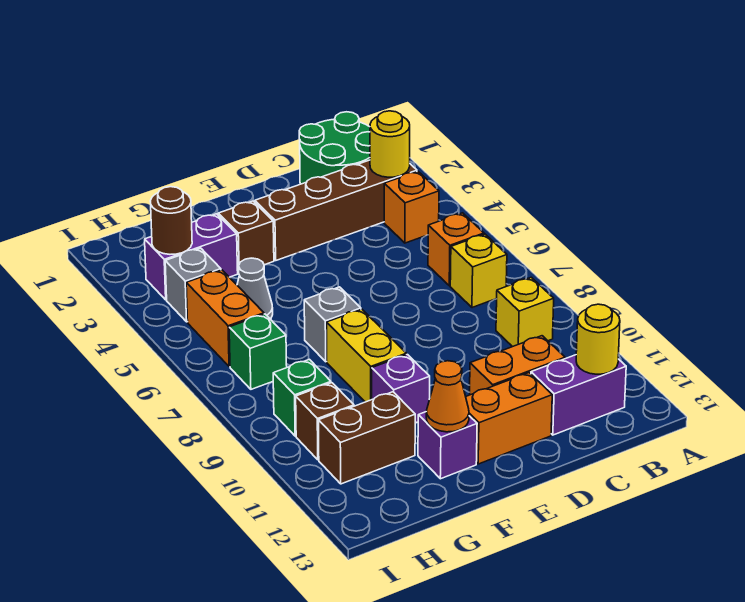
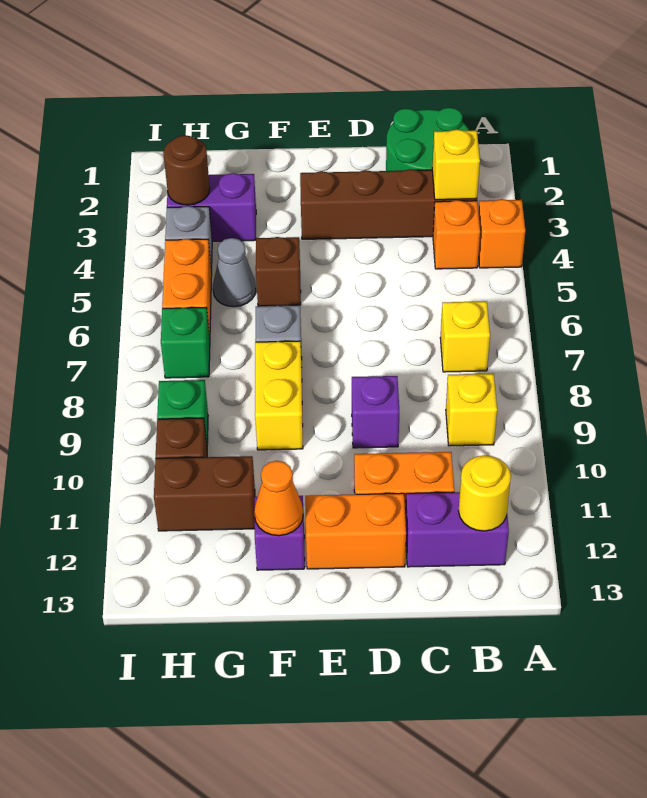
yellow 1x1 round brick [370,111,410,177] -> yellow 1x1 brick [432,129,480,200]
orange 1x1 brick [428,213,484,286] -> orange 1x1 brick moved to [478,199,525,268]
brown 1x1 brick [218,201,274,273] -> brown 1x1 brick moved to [256,237,301,306]
purple 1x1 brick [372,355,430,423] -> purple 1x1 brick moved to [352,376,399,448]

